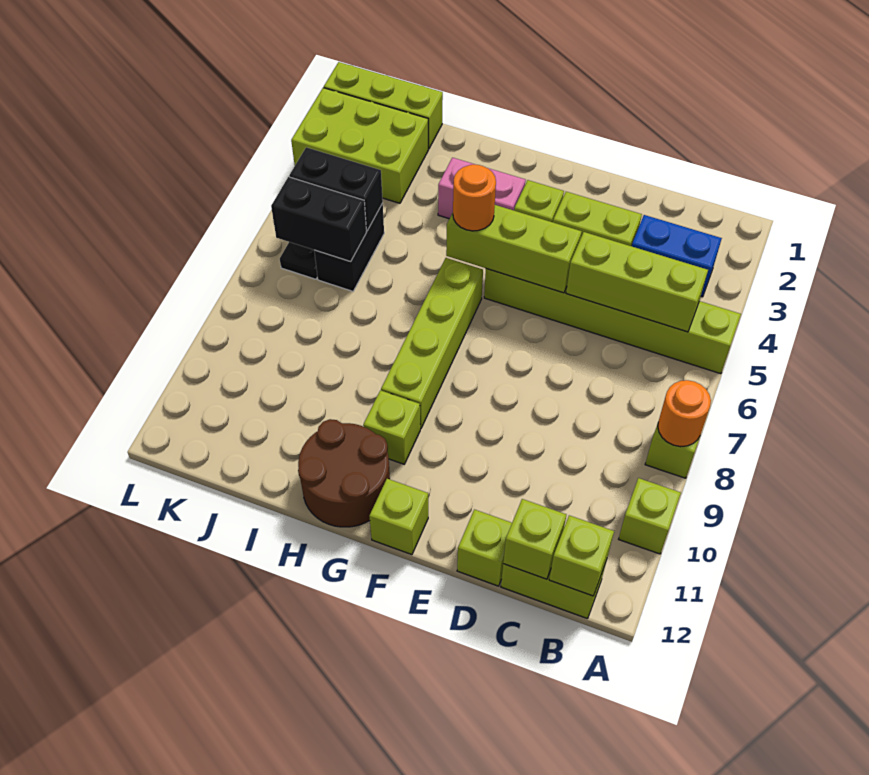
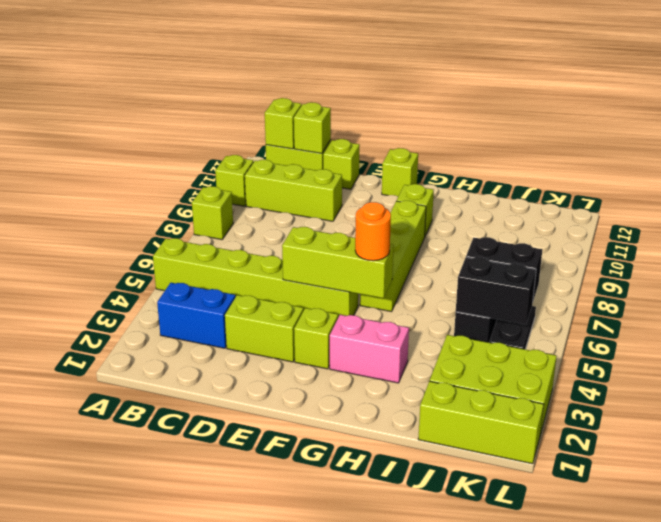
orange 1x1 round brick [658,380,711,447] -> none
lime 1x3 brick [566,232,708,332] -> lime 1x3 brick moved to [245,160,342,221]
brown 2x2 round brick [298,419,390,527] -> none

